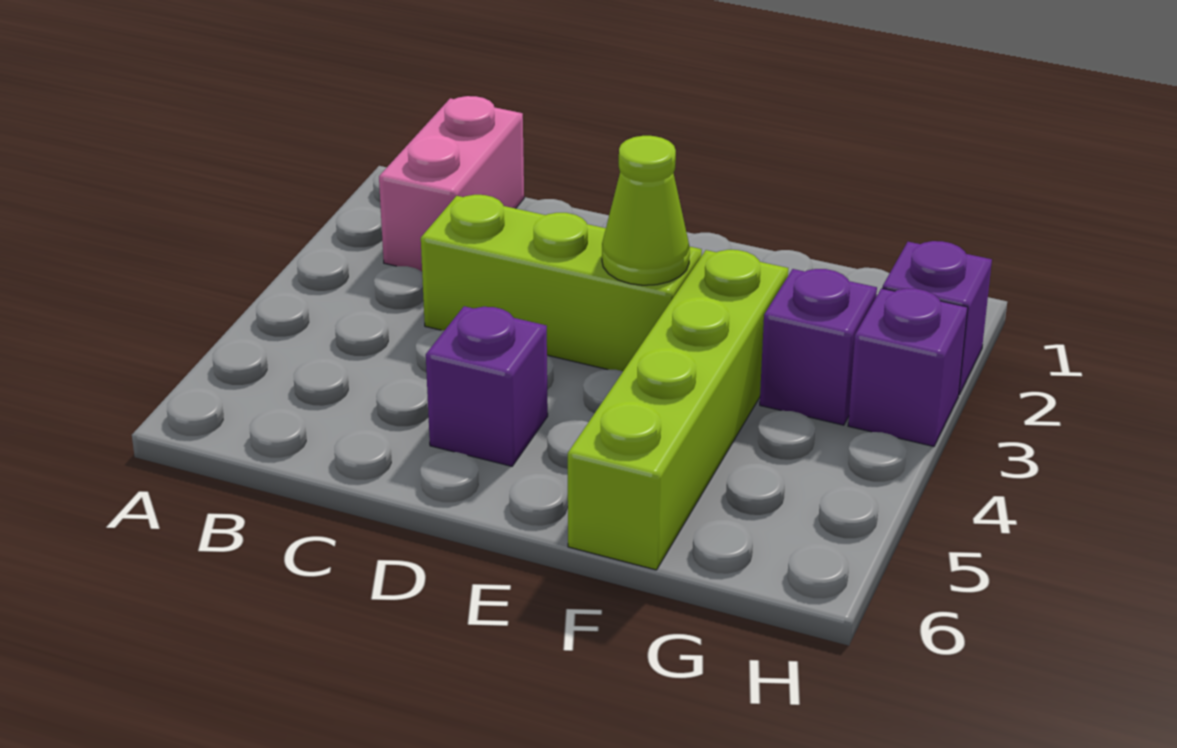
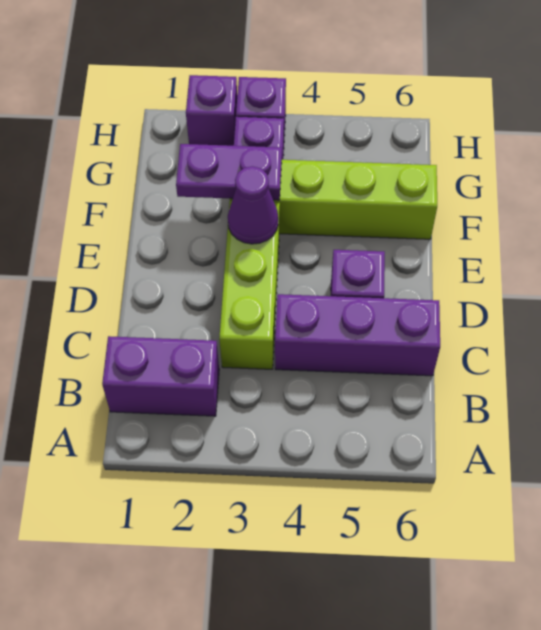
pink 1x2 brick [379,96,524,271] -> purple 1x2 brick [102,336,219,416]
none -> purple 1x3 brick [275,294,440,376]
lime 1x1 cone [602,136,690,285] -> purple 1x1 cone [228,166,278,244]
none -> purple 1x2 plate [176,144,282,200]

